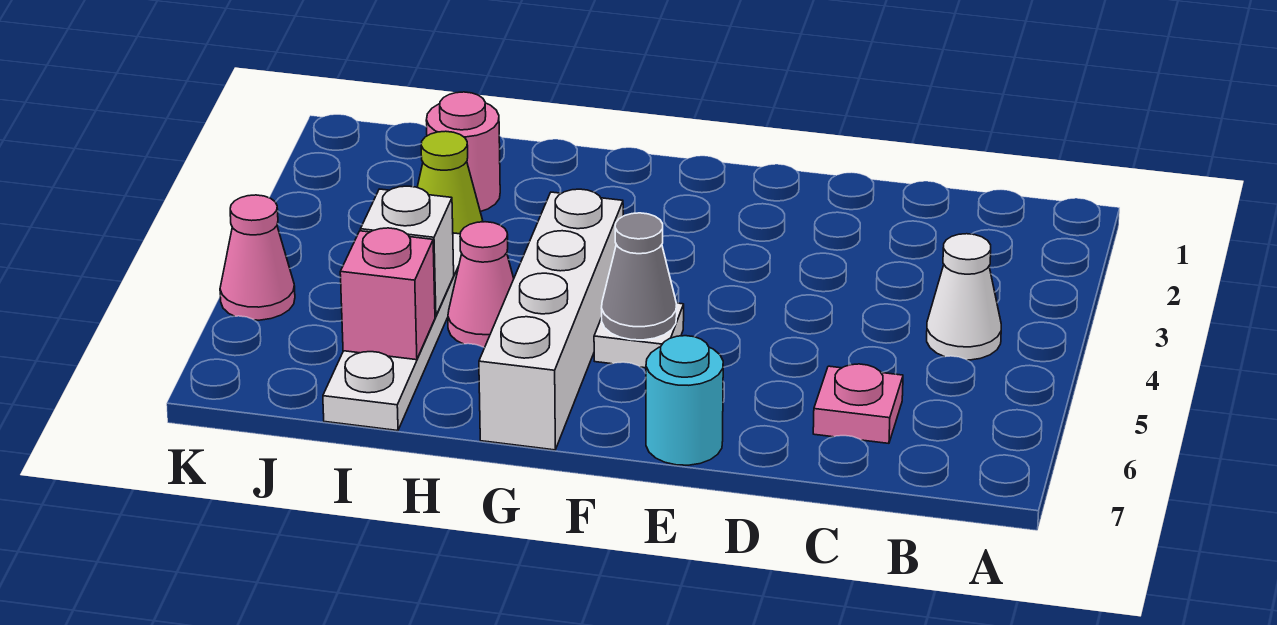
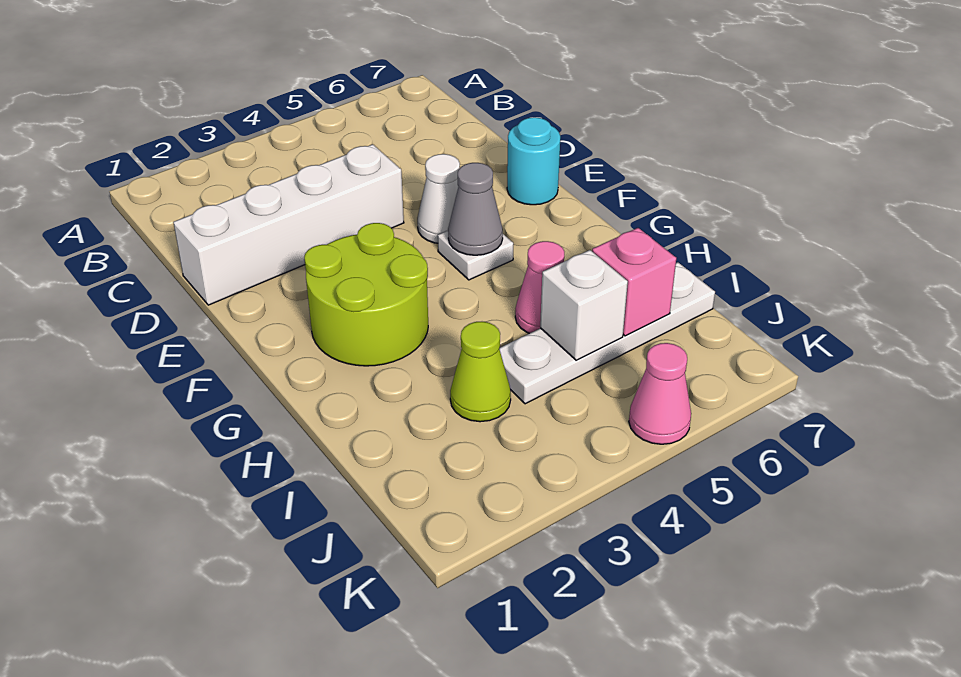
white 1x1 cone [927,234,1001,360] -> white 1x1 cone moved to [417,154,460,243]
pink 1x1 plate [813,364,903,443] -> none
none -> lime 2x2 round brick [304,223,428,366]
white 1x4 brick [479,189,623,450] -> white 1x4 brick moved to [173,144,404,305]
pink 1x1 round brick [426,92,500,212] -> none

